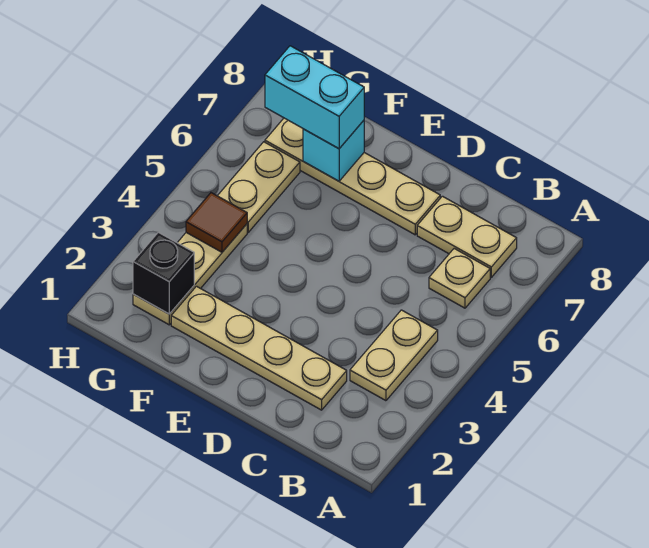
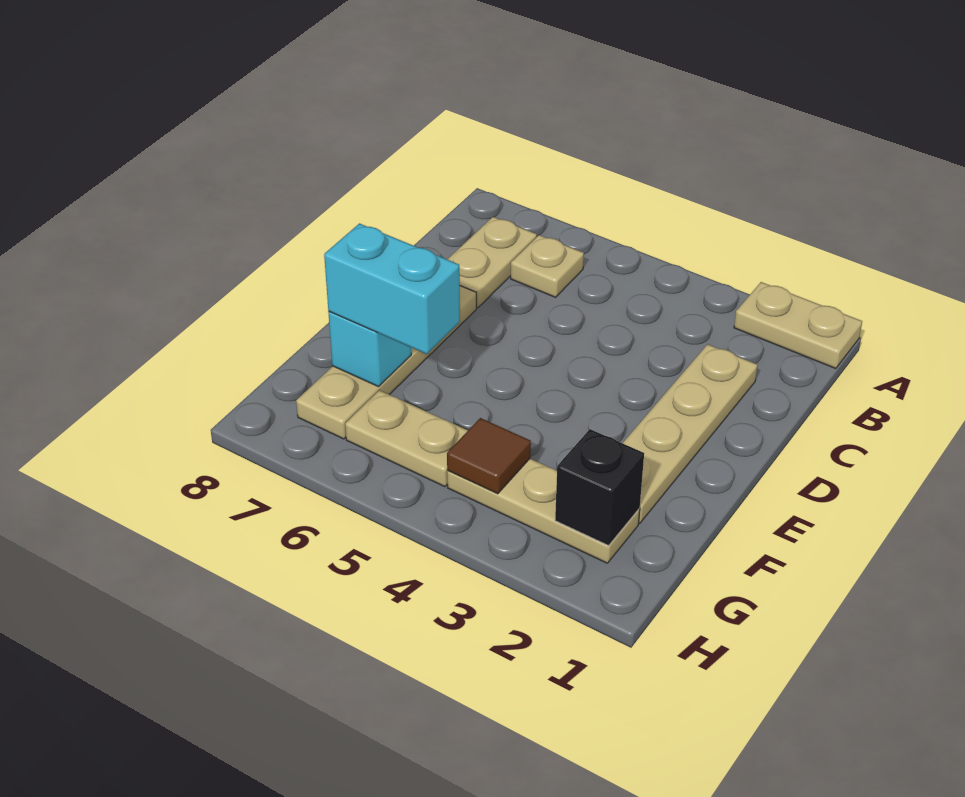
tan 1x2 plate [350,310,438,401] -> tan 1x2 plate moved to [734,282,862,369]
cyan 1x2 brick [265,46,364,149] -> cyan 1x2 brick turned to [324,224,460,354]

